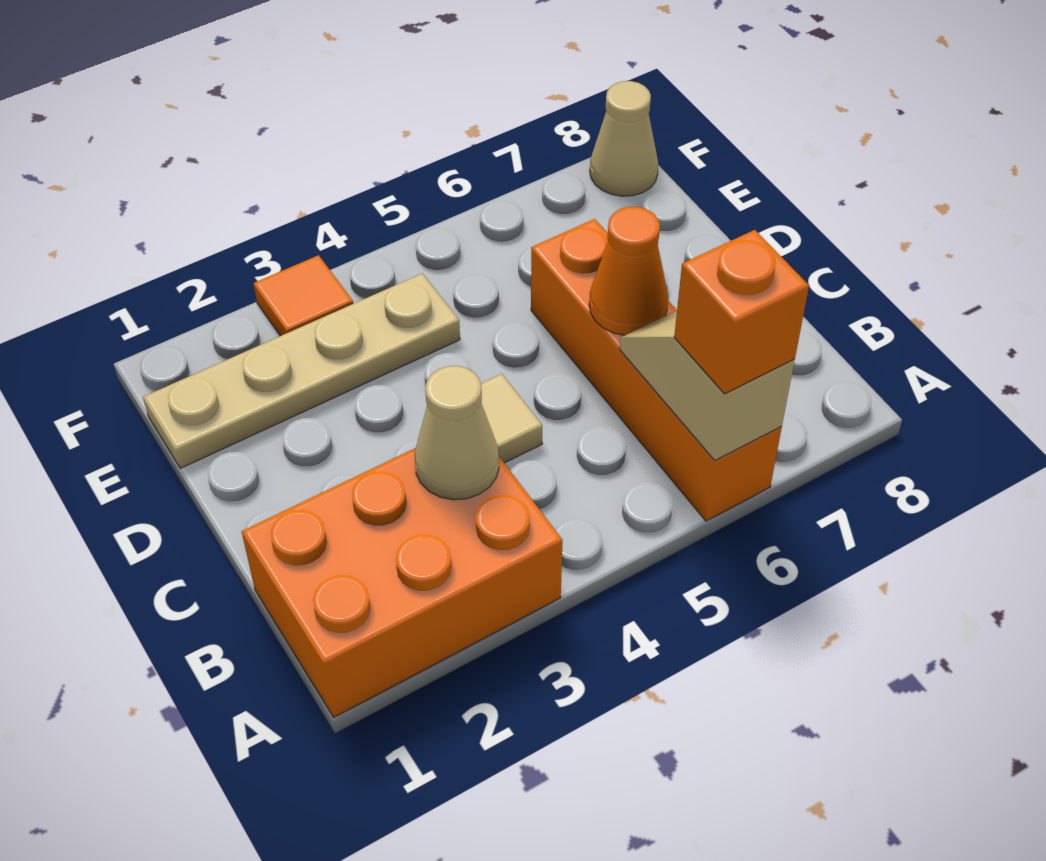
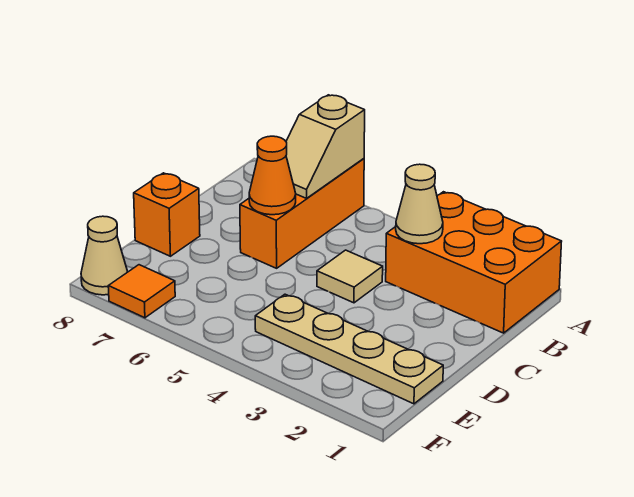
orange 1x4 brick [531,219,782,521] -> orange 1x3 brick [240,159,364,268]
orange 1x1 brick [674,230,809,394] -> orange 1x1 brick moved to [134,173,200,256]
orange 1x1 tile [254,255,353,336] -> orange 1x1 tile moved to [108,265,175,318]

